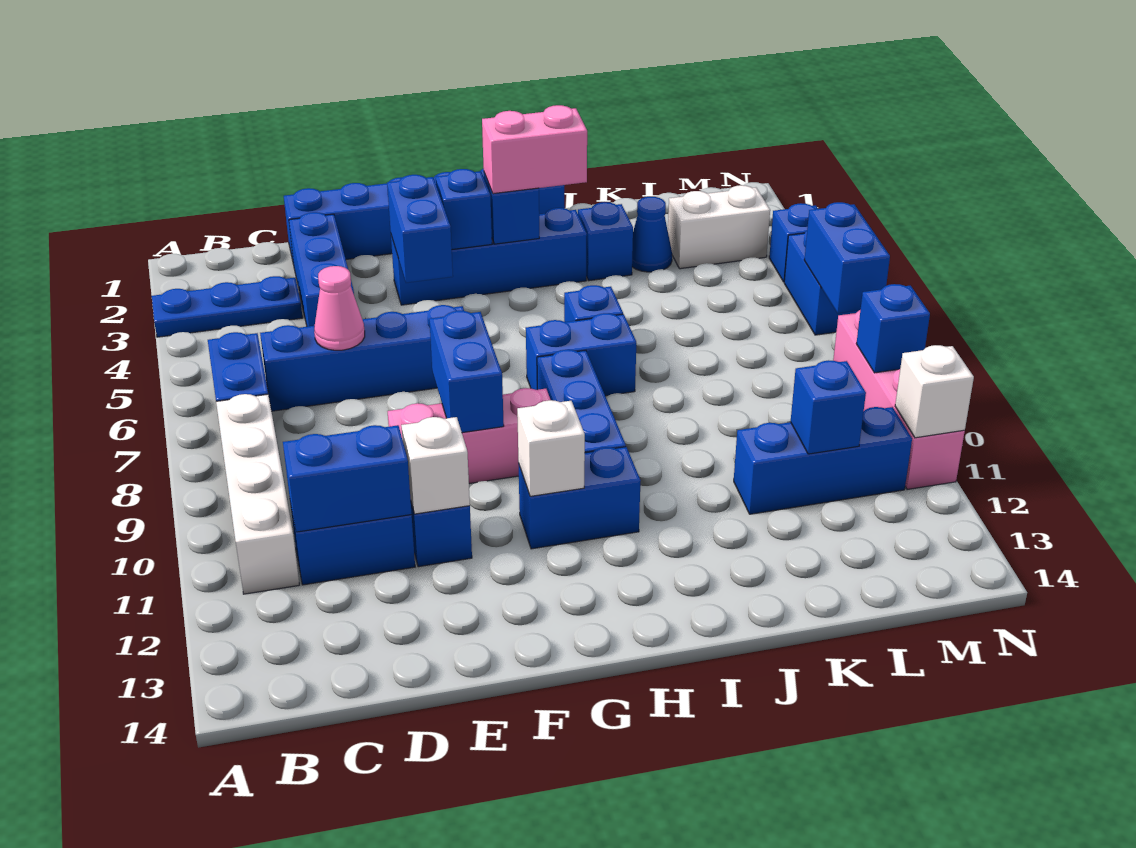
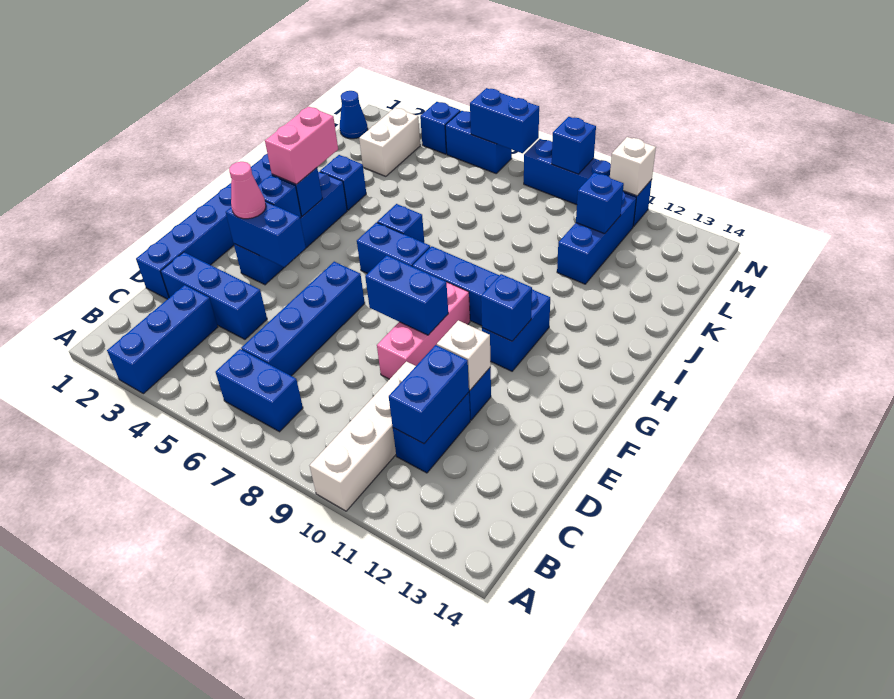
blue 1x3 plate [152,276,303,337] -> blue 1x3 brick [107,285,218,394]
white 1x4 brick [216,394,299,594] -> white 1x4 brick turned to [310,361,416,511]
pink 1x1 cone [314,266,365,350] -> pink 1x1 cone moved to [229,162,266,219]
white 1x1 brick [517,400,585,496] -> blue 1x1 brick [481,274,532,341]
blue 1x2 brick [526,313,636,396] -> blue 1x2 brick turned to [357,222,430,274]
blue 1x1 cone [632,197,672,272] -> blue 1x1 cone moved to [340,91,368,139]
pink 1x4 brick [833,310,965,490] -> blue 1x4 brick [524,139,652,226]

